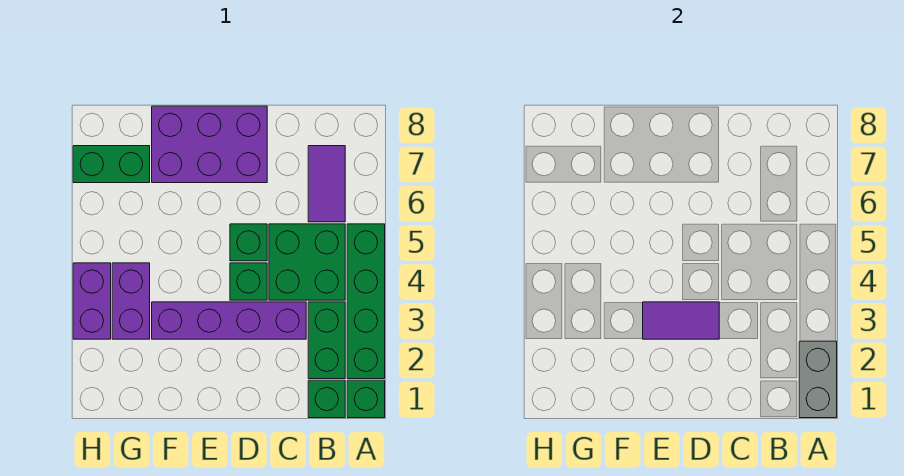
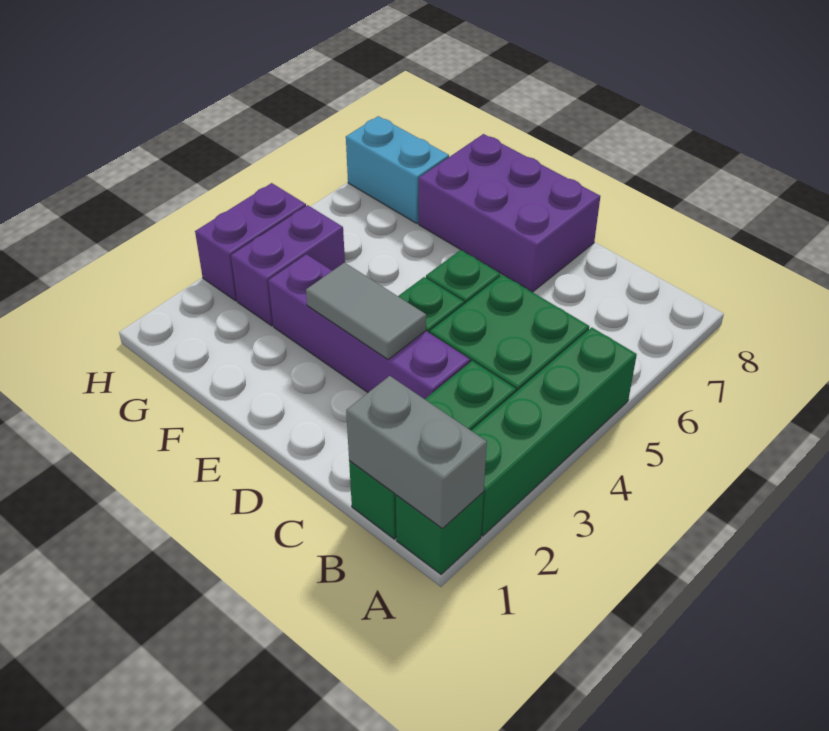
grey 1x2 brick [799,341,837,418] -> grey 1x2 brick turned to [346,376,487,528]
purple 1x2 tile [308,146,345,222] -> none
purple 1x2 tile [643,302,719,339] -> grey 1x2 tile [306,263,426,360]
green 1x2 brick [73,146,150,183] -> cyan 1x2 brick [346,116,449,223]

